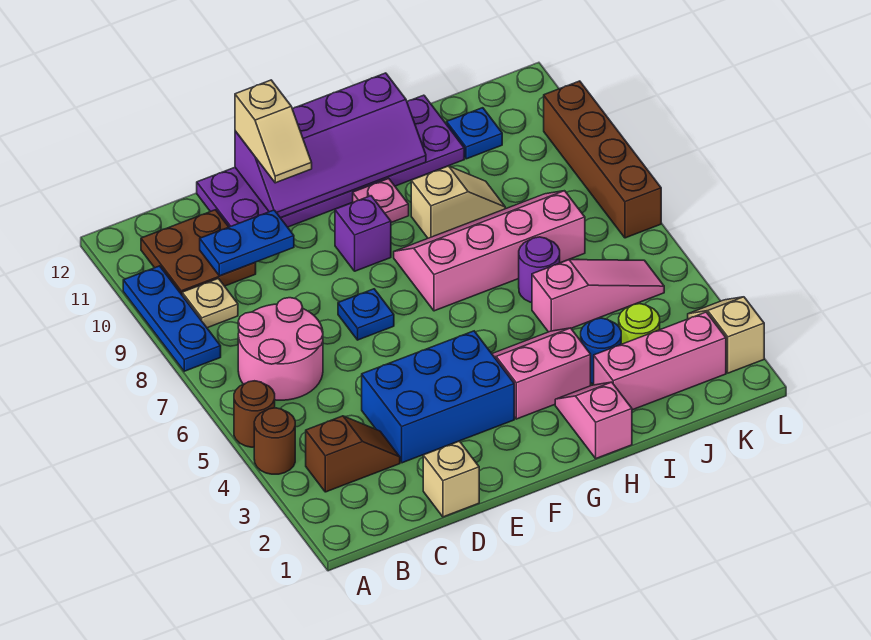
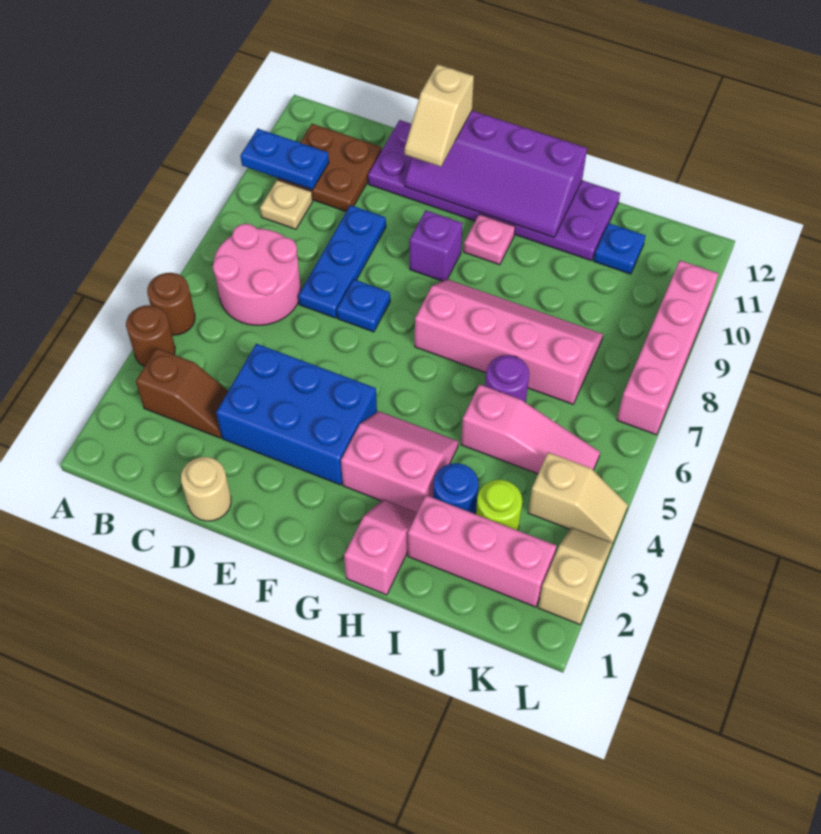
blue 1x3 plate [123,266,221,371] -> blue 1x3 plate moved to [298,205,386,318]
blue 1x2 plate [200,210,294,276] -> blue 1x2 plate moved to [240,129,329,190]
tan 1x1 brick [423,441,479,517] -> tan 1x1 round brick [181,457,231,521]
tan 1x2 slope [411,166,505,238] -> tan 1x2 slope moved to [528,452,628,545]
brown 1x4 brick [544,81,661,238] -> pink 1x4 brick [617,261,718,435]

